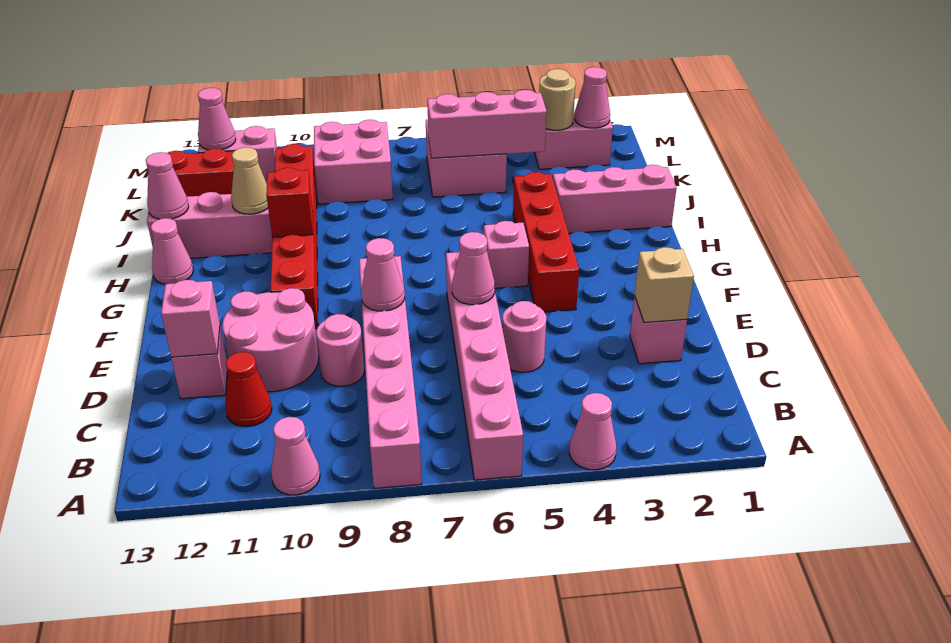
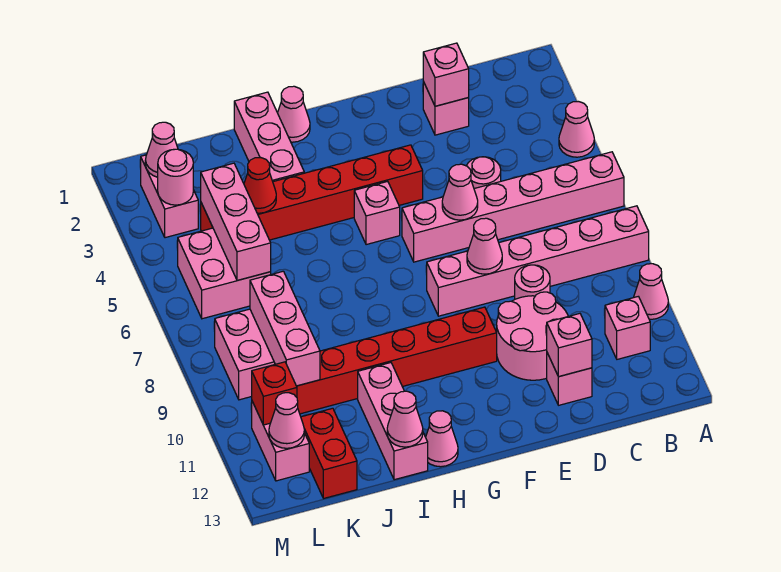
none -> pink 1x1 brick [605,296,650,359]
red 1x1 cone [225,352,272,427] -> red 1x1 cone moved to [244,158,276,213]
tan 1x1 brick [634,247,694,323] -> pink 1x1 brick [423,43,469,106]
red 1x4 brick [513,172,579,312] -> red 1x6 brick [201,145,423,240]
none -> pink 1x1 cone [278,86,310,142]
red 1x1 brick [266,168,313,237] -> red 1x1 brick moved to [252,362,297,425]
tan 1x1 cone [231,147,268,214] -> none
none -> pink 1x3 brick [250,271,320,386]
tan 1x1 round brick [539,69,576,130] -> pink 1x1 round brick [158,149,193,205]

